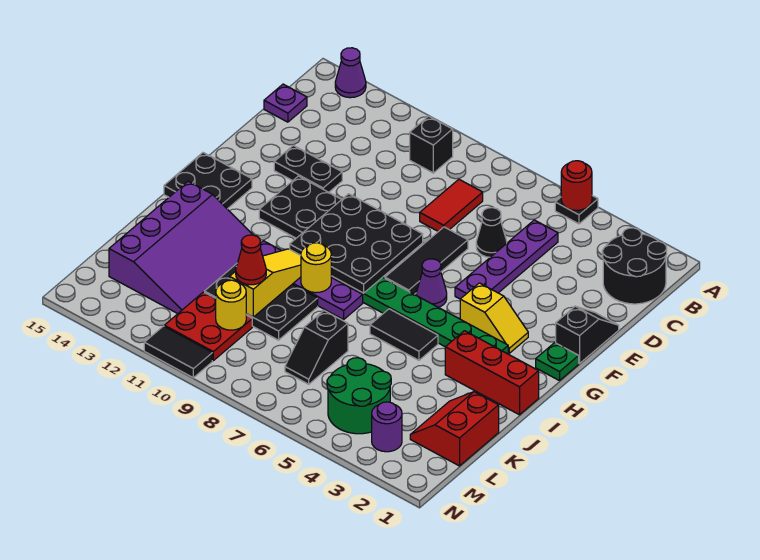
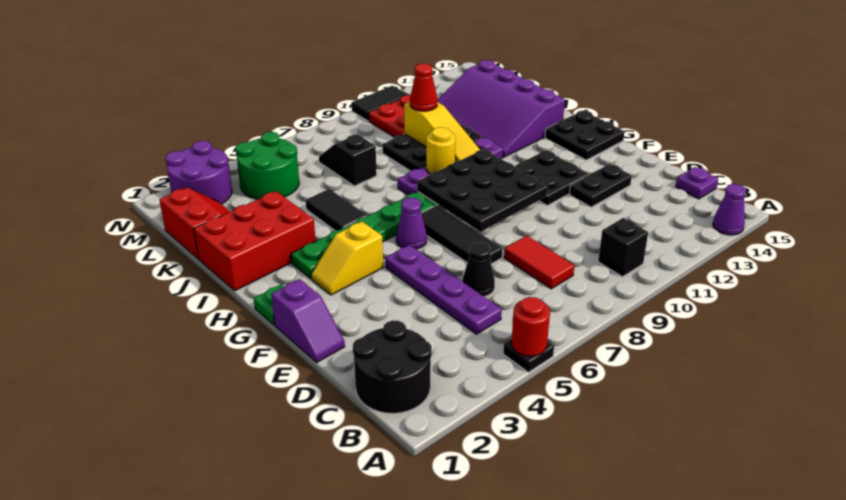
black 1x2 slope [556,306,619,364] -> purple 1x2 slope [271,279,345,362]
red 1x3 brick [445,331,539,415] -> red 2x3 brick [194,191,316,291]
black 1x2 tile [370,309,438,360] -> black 1x2 tile turned to [306,189,367,231]
yellow 1x1 round brick [216,280,246,330] -> none
purple 1x1 round brick [372,402,402,452] -> purple 2x2 round brick [165,141,232,204]

